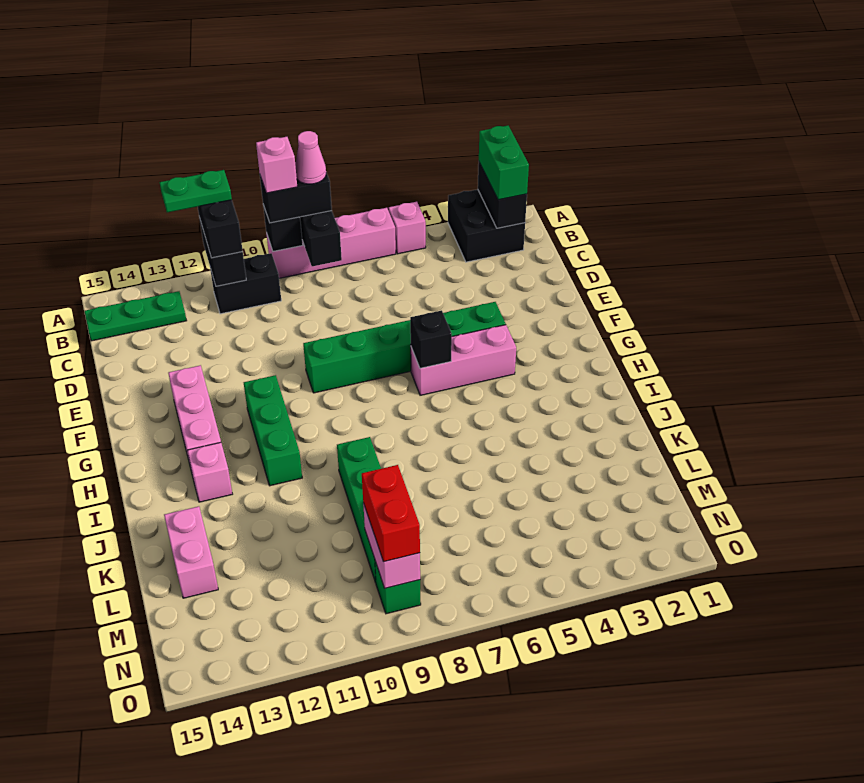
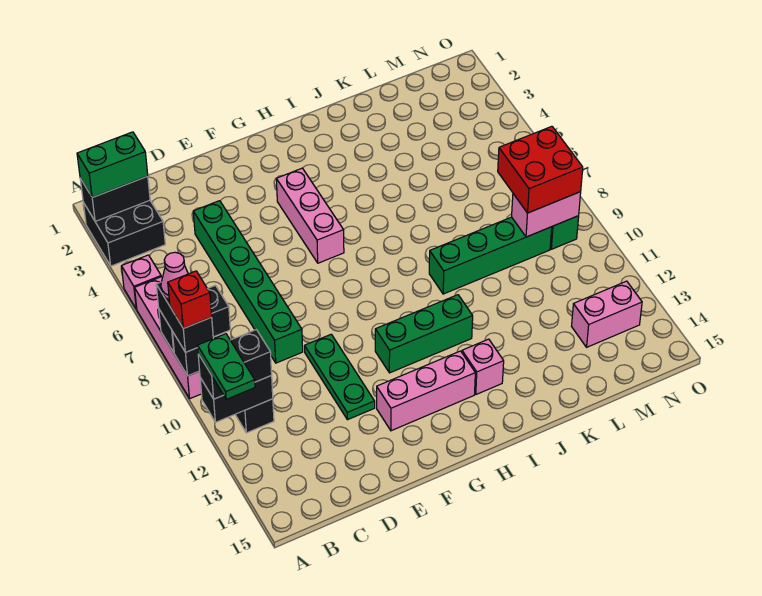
pink 1x1 brick [256,137,297,193] -> red 1x1 brick [168,271,212,328]
green 1x3 plate [85,291,187,341] -> green 1x3 plate moved to [305,334,375,420]
green 1x6 brick [303,302,506,393] -> green 1x6 brick moved to [193,201,303,363]
black 1x1 brick [410,310,452,368] -> none
pink 1x2 brick [164,506,218,598] -> pink 1x2 brick moved to [572,281,642,347]
red 1x2 brick [362,465,420,562] -> red 2x2 brick [498,126,583,213]

